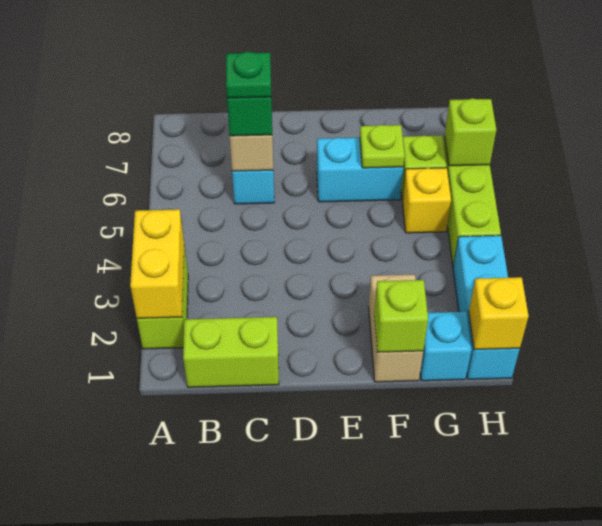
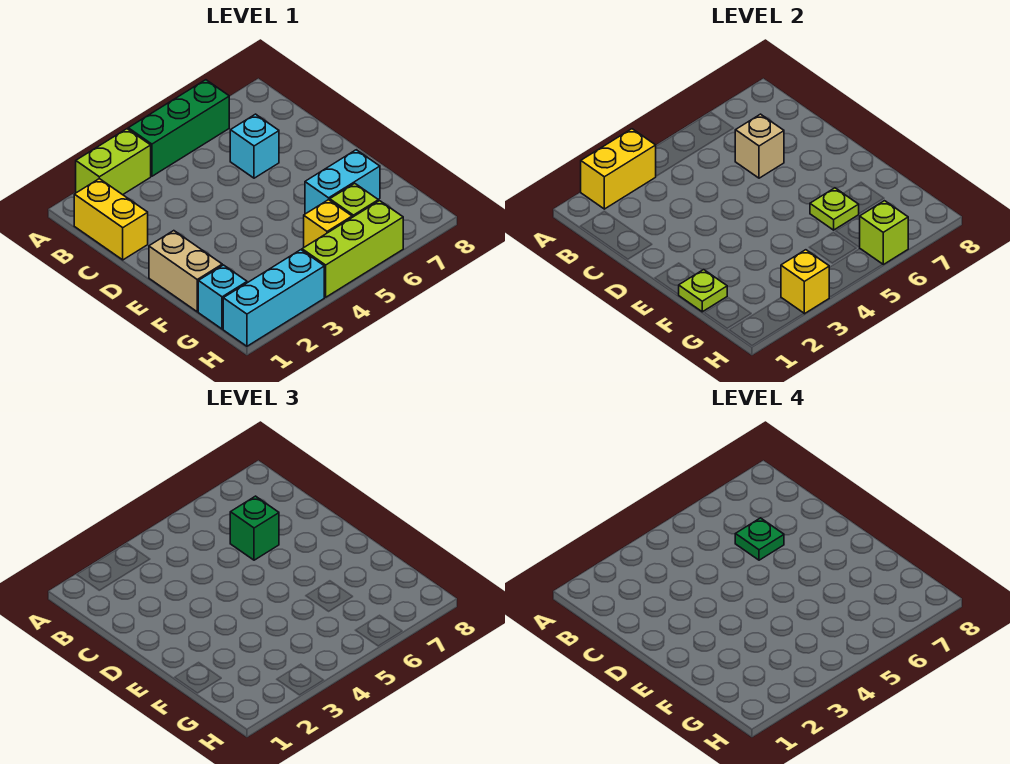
none -> green 1x3 brick [128,80,229,176]
lime 1x2 brick [183,317,279,387] -> yellow 1x2 brick [74,179,148,260]
cyan 1x2 brick [317,138,403,202] -> cyan 1x2 brick turned to [305,150,380,214]
tan 1x2 brick [369,275,423,382] -> tan 1x2 brick turned to [149,231,222,312]
lime 1x1 brick [374,280,428,352] -> lime 1x1 plate [679,270,727,312]
yellow 1x1 brick [469,277,529,350] -> yellow 1x1 brick moved to [781,250,829,314]

